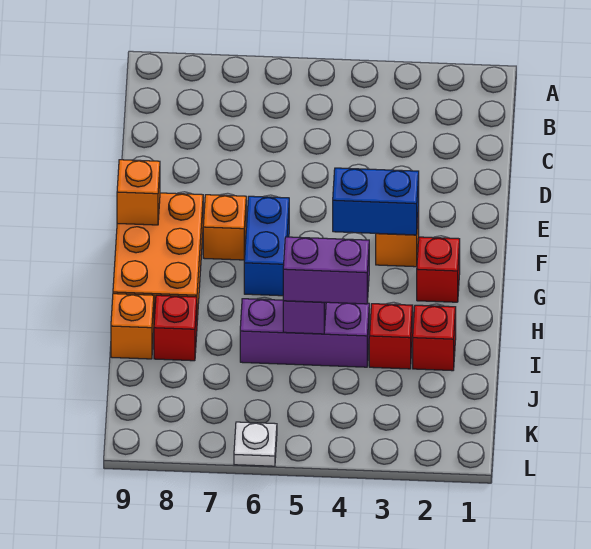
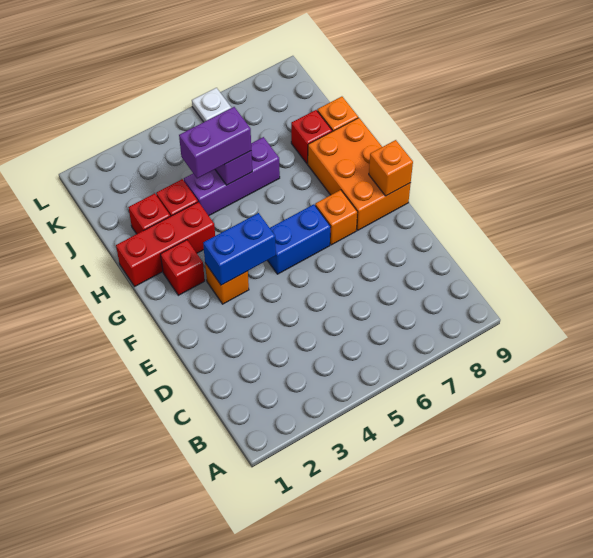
blue 1x2 brick [244,196,289,296] -> blue 1x2 brick turned to [267,204,331,274]
none -> red 1x3 brick [116,202,215,287]

